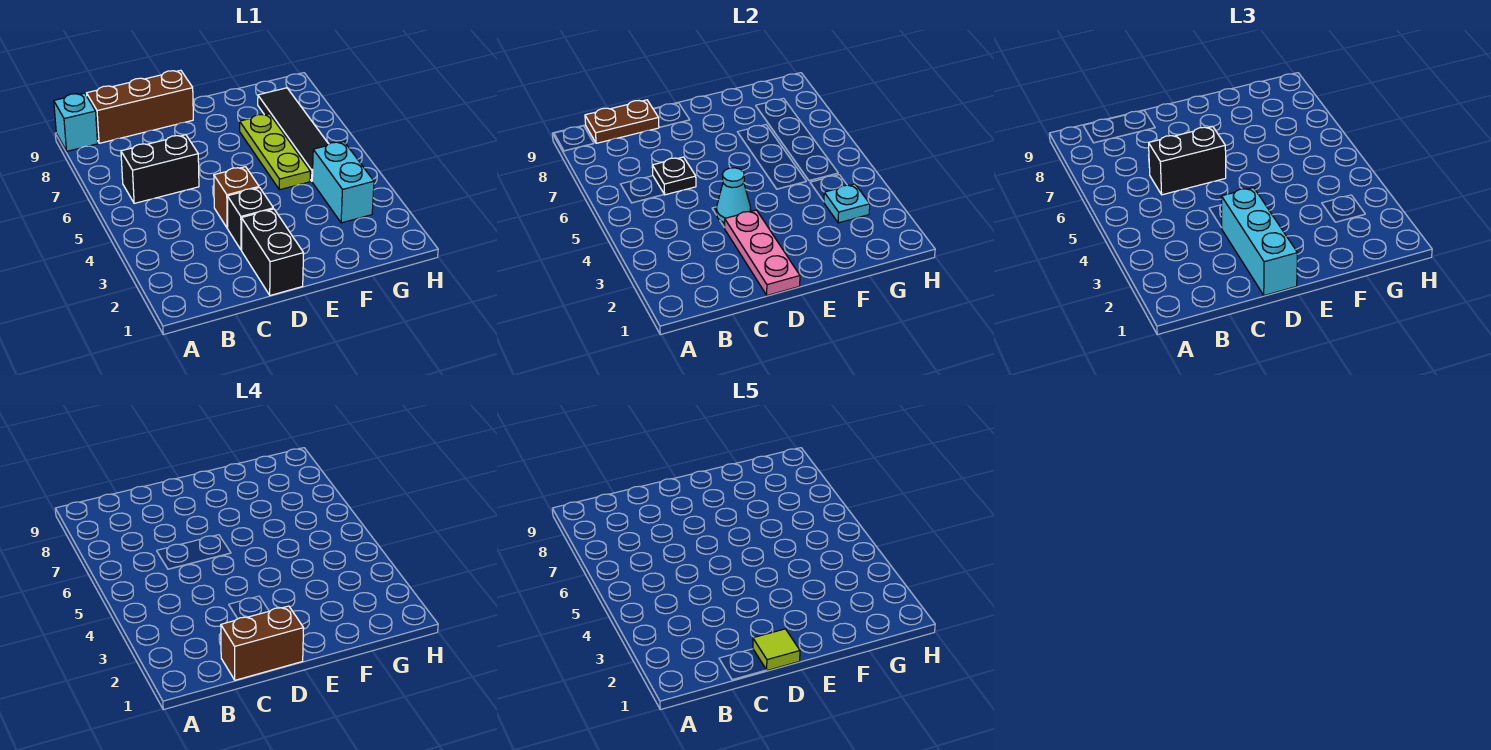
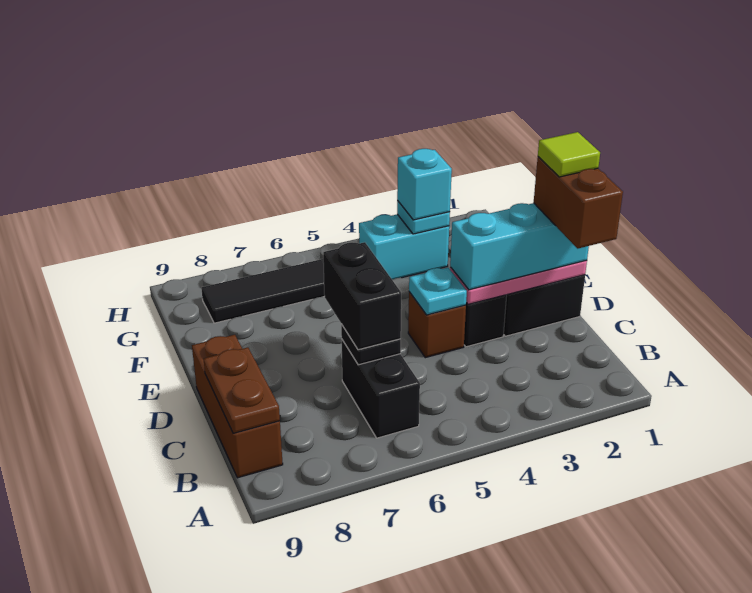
cyan 1x1 brick [54,93,98,151] -> cyan 1x1 brick moved to [397,149,452,220]
cyan 1x1 cone [716,168,751,223] -> cyan 1x1 plate [409,268,467,315]
lime 1x3 plate [240,114,310,190] -> none

